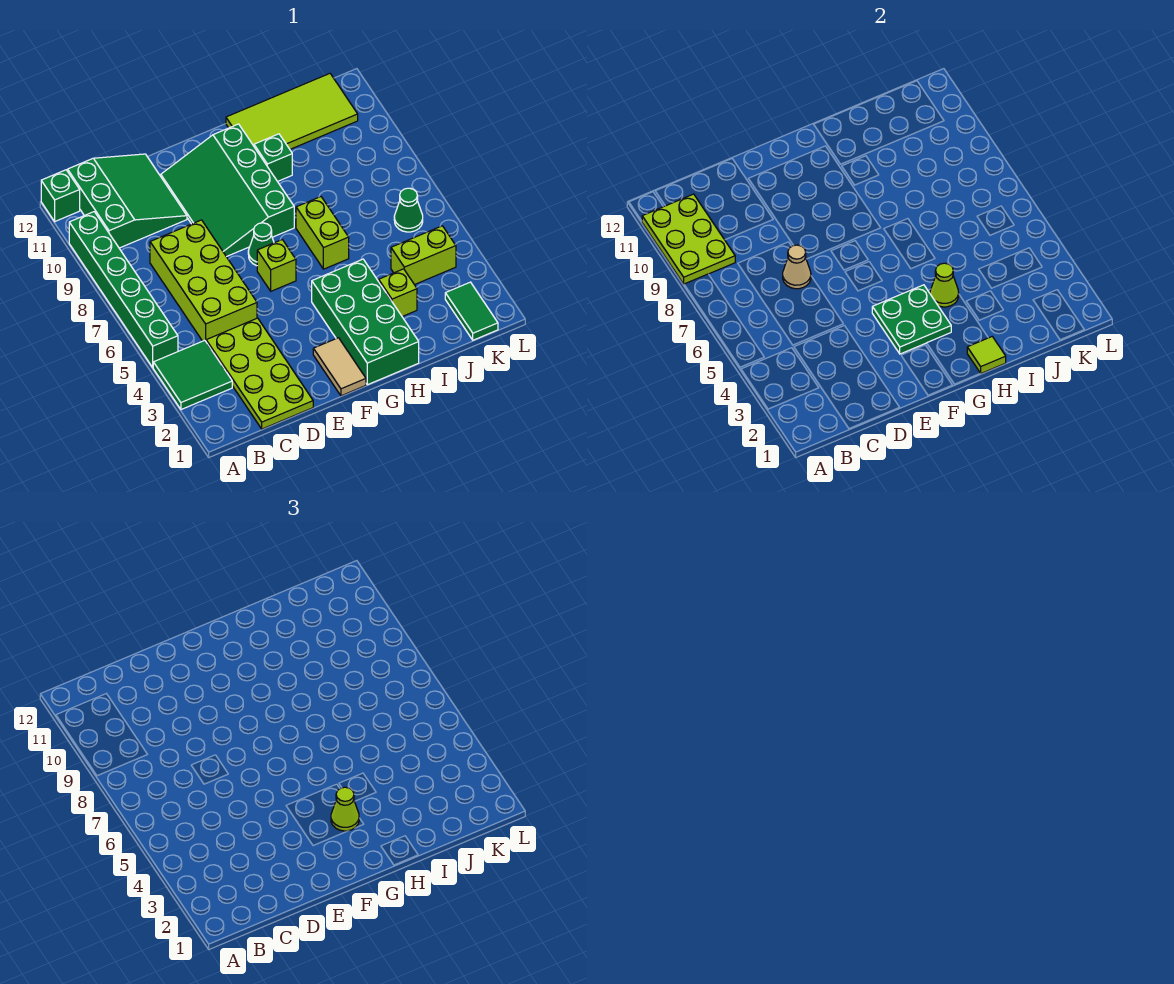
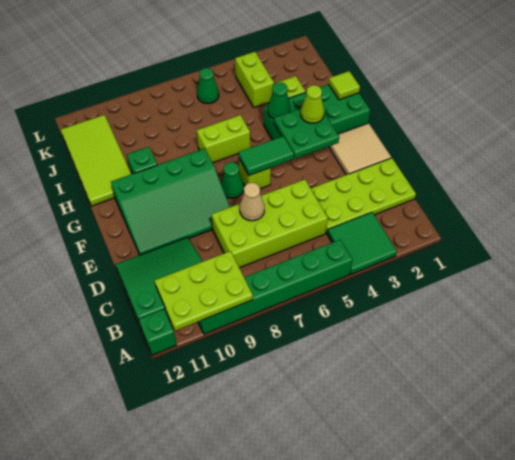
tan 1x2 tile [313,338,366,396] -> tan 2x2 tile [329,123,391,175]
lime 1x1 cone [930,263,959,307] -> green 1x1 cone [268,83,291,119]
green 1x2 tile [445,282,498,340] -> green 1x2 tile moved to [239,136,294,175]

